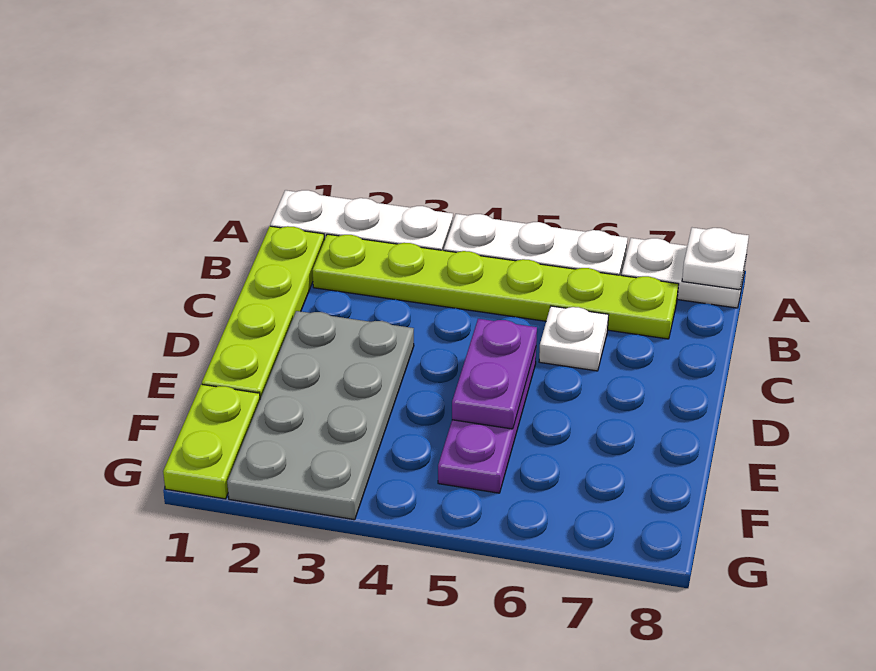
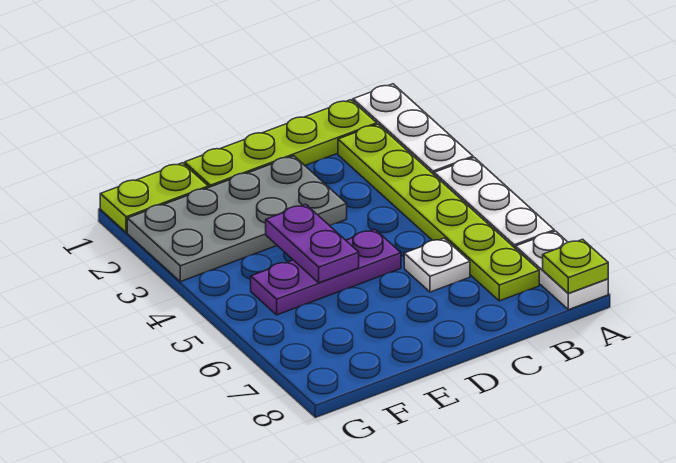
white 1x1 plate [682,228,749,290] -> lime 1x1 plate [543,239,608,293]
purple 1x2 plate [452,319,537,429] -> purple 1x2 plate turned to [266,204,359,283]

